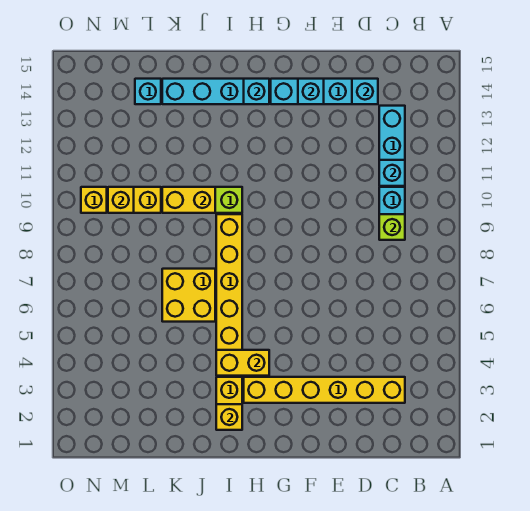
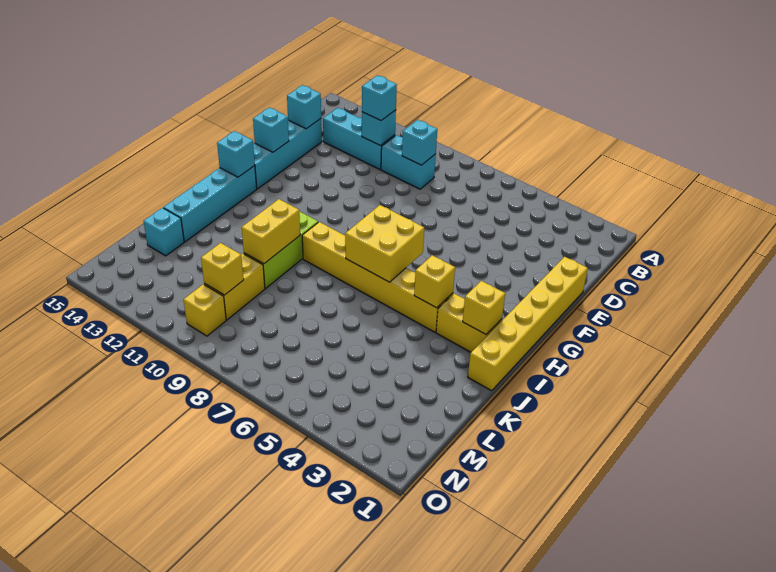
yellow 1x6 brick [244,377,405,403] -> yellow 1x6 brick moved to [468,257,588,391]
lime 1x1 brick [379,214,405,240] -> cyan 1x1 brick [402,120,437,165]
none -> cyan 1x1 brick [362,75,397,120]
yellow 1x2 brick [216,350,269,376] -> yellow 1x1 brick [414,255,455,308]
yellow 2x2 brick [162,269,215,322] -> yellow 2x2 brick moved to [345,205,424,282]

